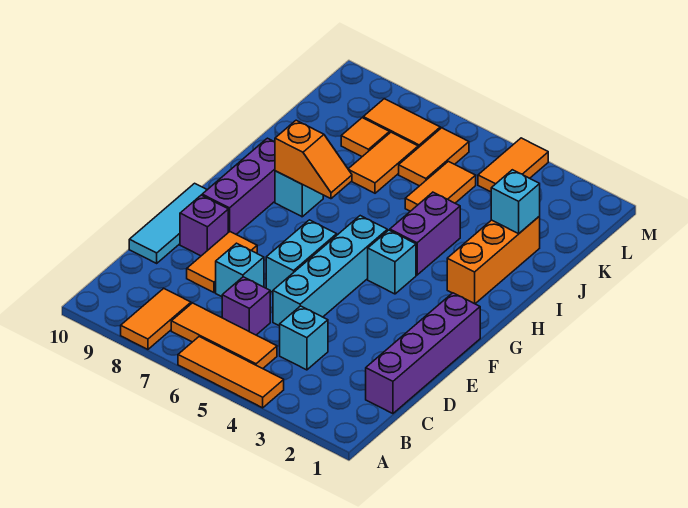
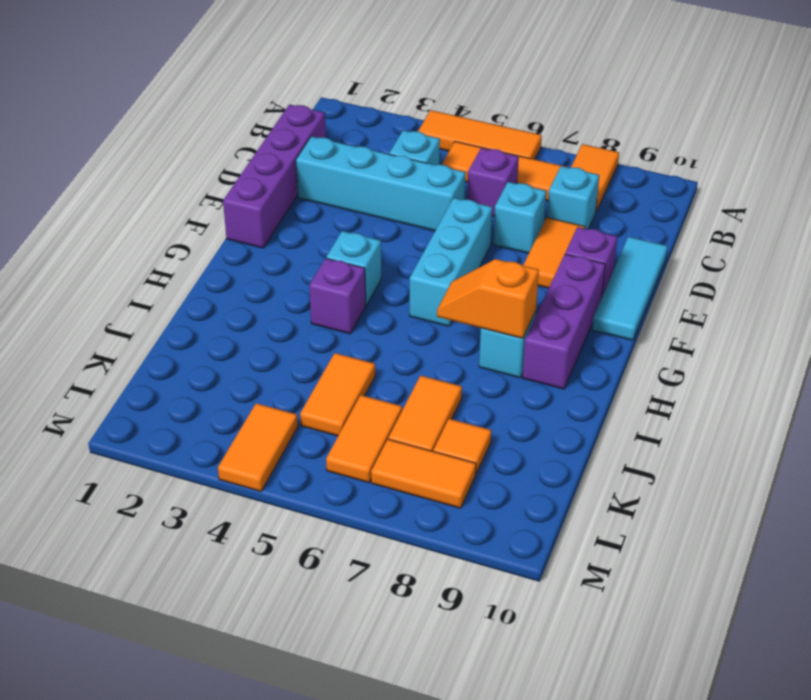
cyan 1x4 brick [273,216,387,326] -> cyan 1x4 brick turned to [296,136,466,231]
cyan 1x2 brick [266,220,337,292] -> cyan 1x3 brick [410,198,492,326]
orange 1x3 brick [447,216,540,304] -> none
purple 1x2 brick [390,192,460,275] -> purple 1x1 brick [309,258,366,334]
cyan 1x1 brick [491,170,540,234] -> cyan 1x1 brick moved to [547,166,599,229]

